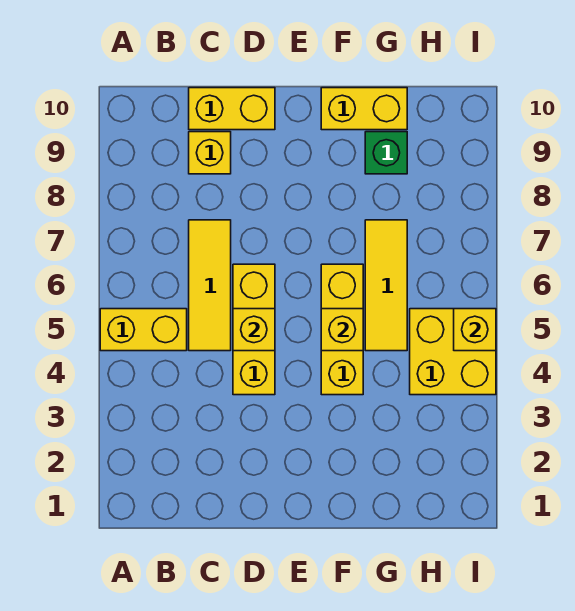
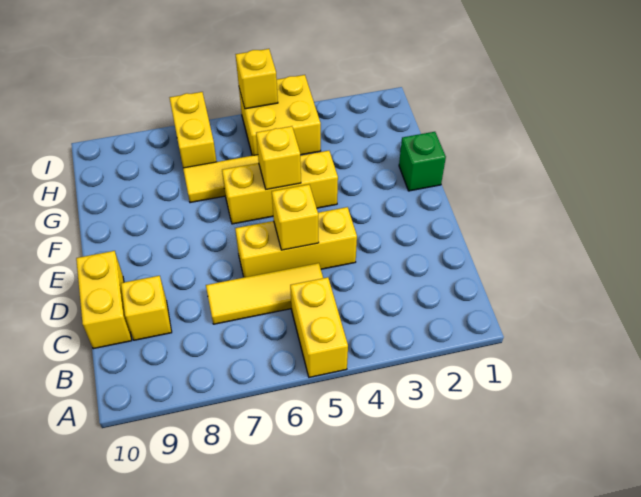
yellow 1x2 brick [321,88,407,130] -> yellow 1x2 brick moved to [170,92,217,168]
green 1x1 brick [365,132,407,174] -> green 1x1 brick moved to [399,132,446,191]

